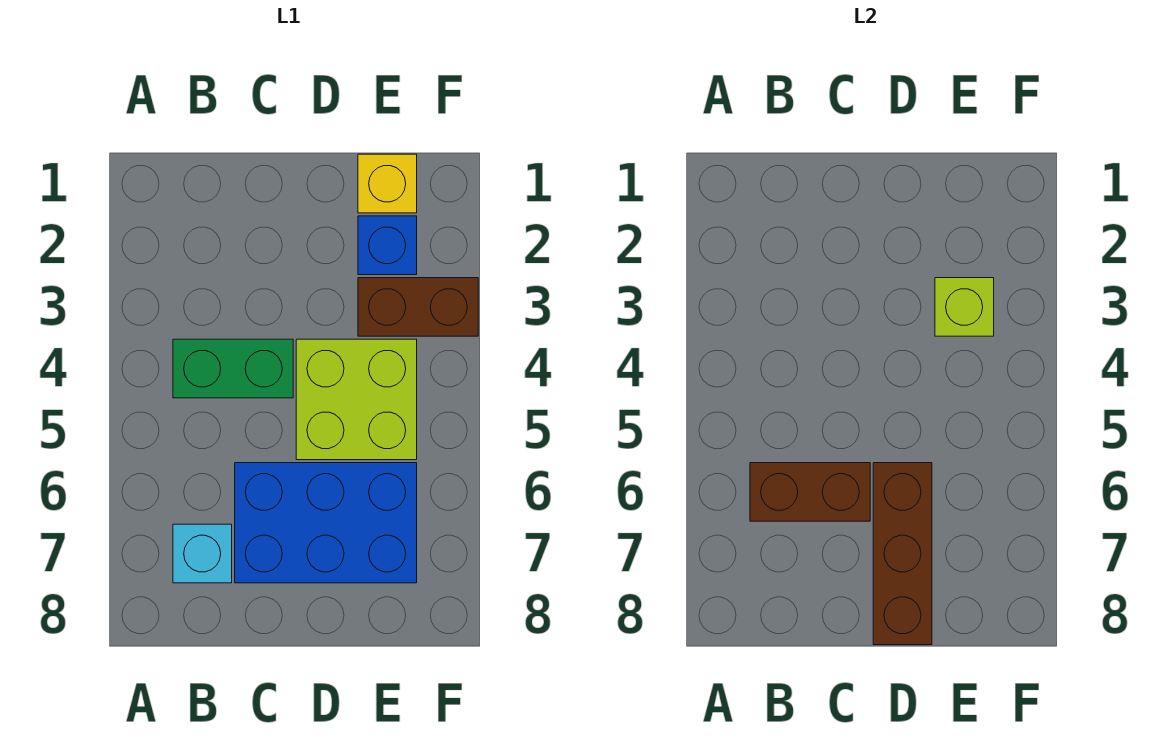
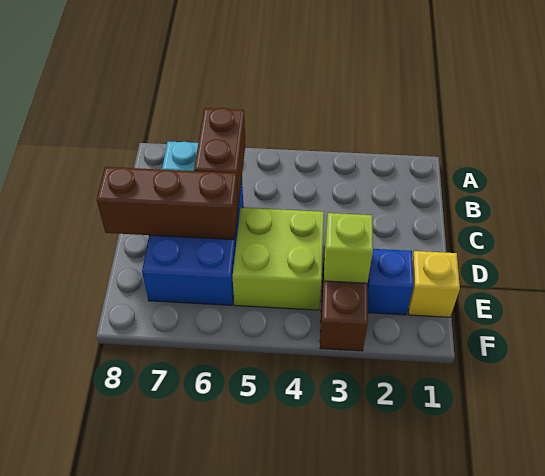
green 1x2 brick [173,339,293,398] -> none

